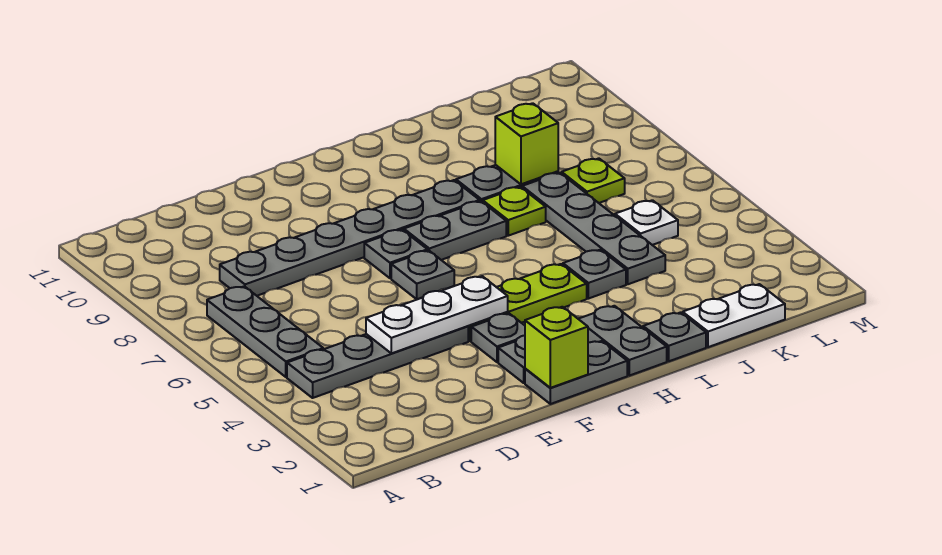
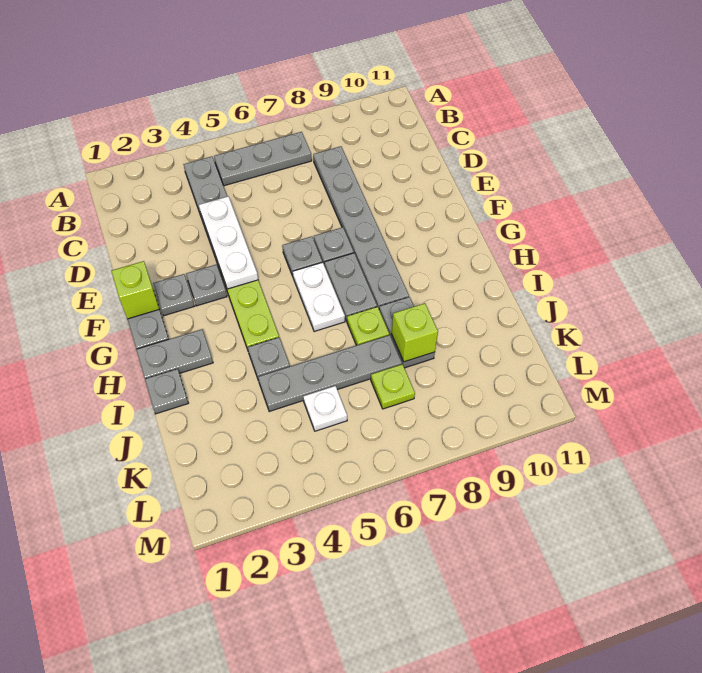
white 1x2 plate [683,284,785,347] -> white 1x2 plate moved to [293,262,345,332]

